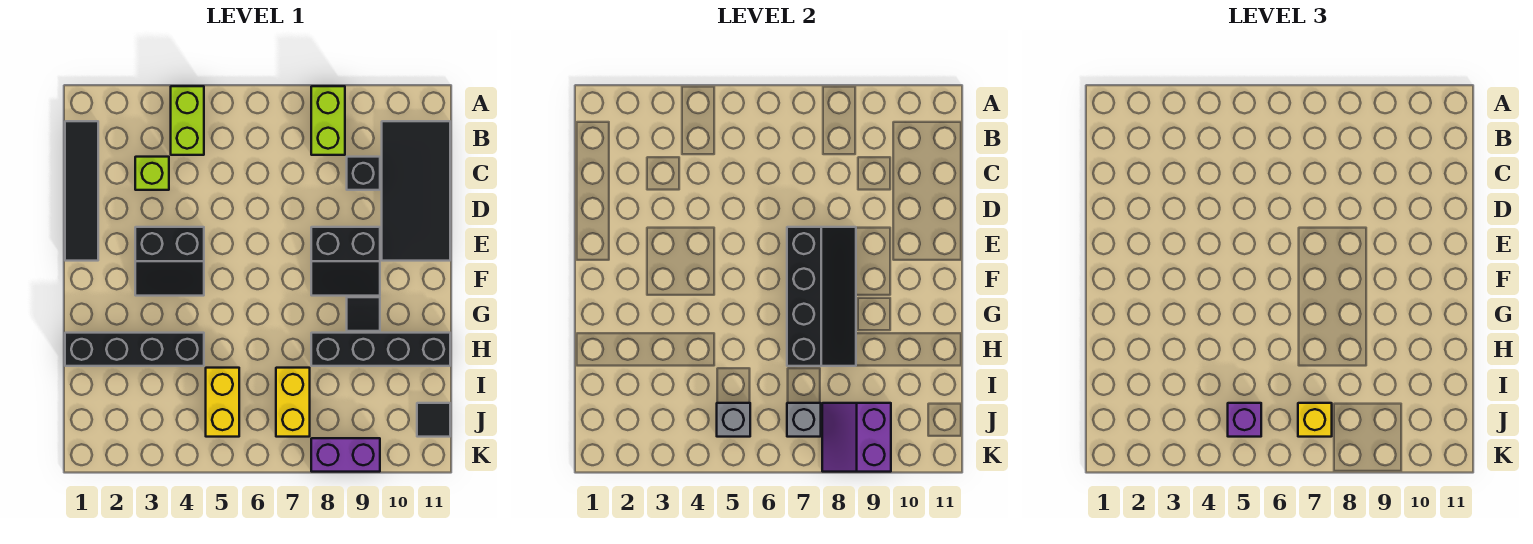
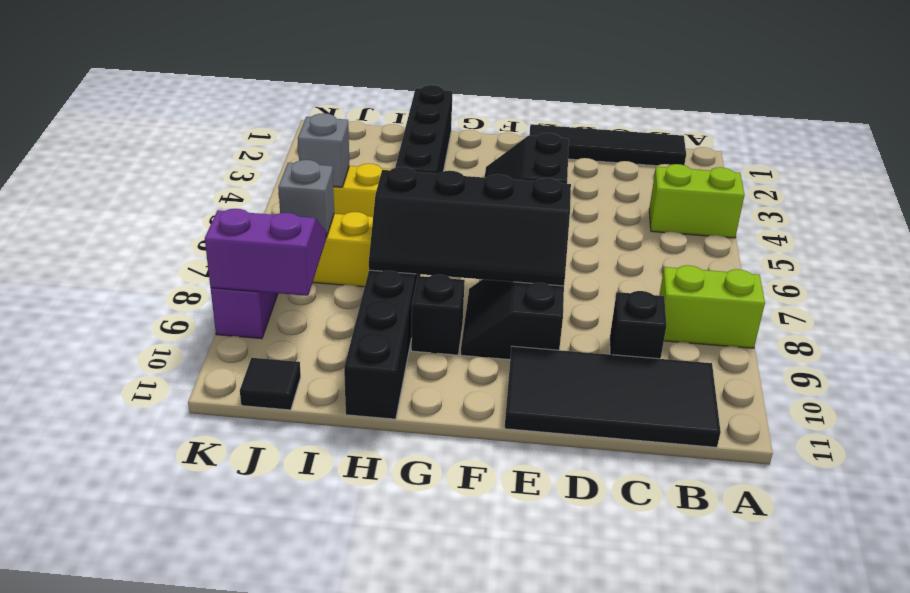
lime 1x1 brick [135,157,169,190] -> none
black 1x1 tile [347,297,380,331] -> black 1x1 brick [411,275,465,355]
purple 1x1 brick [1228,403,1261,437] -> none
yellow 1x1 brick [1298,403,1332,437] -> none

